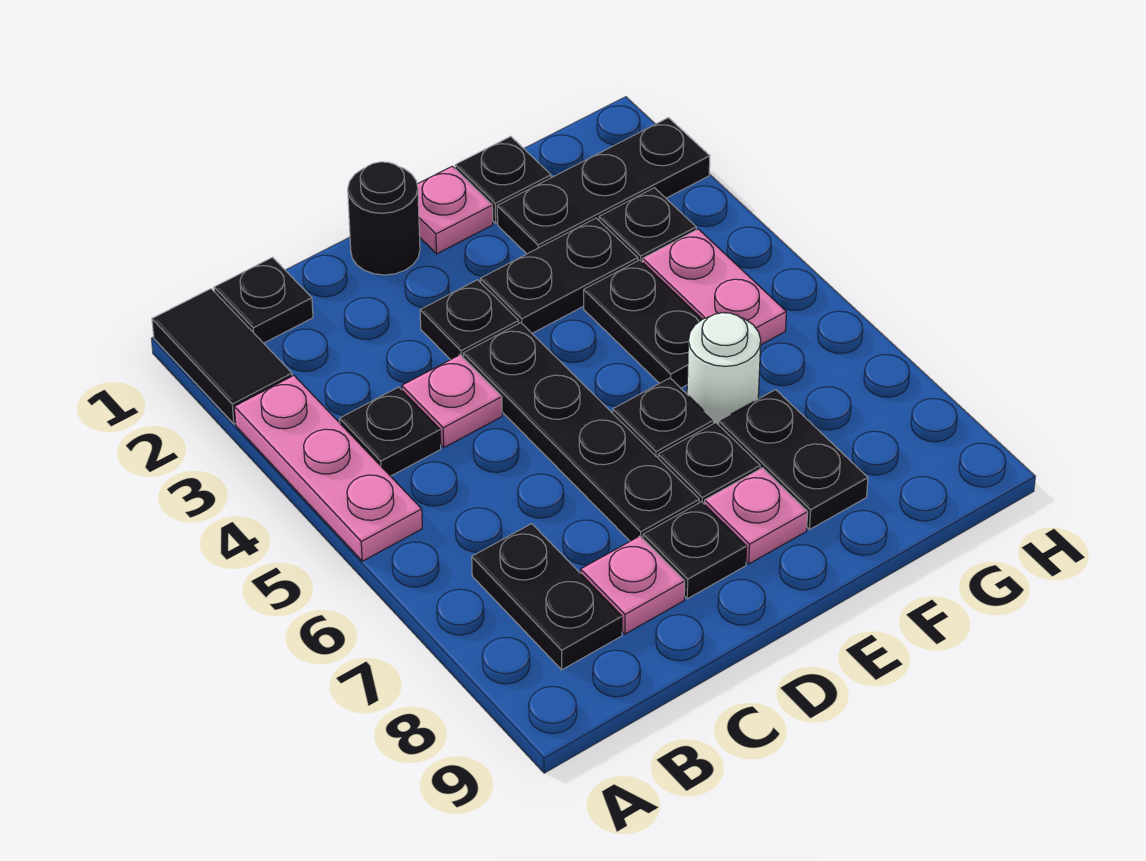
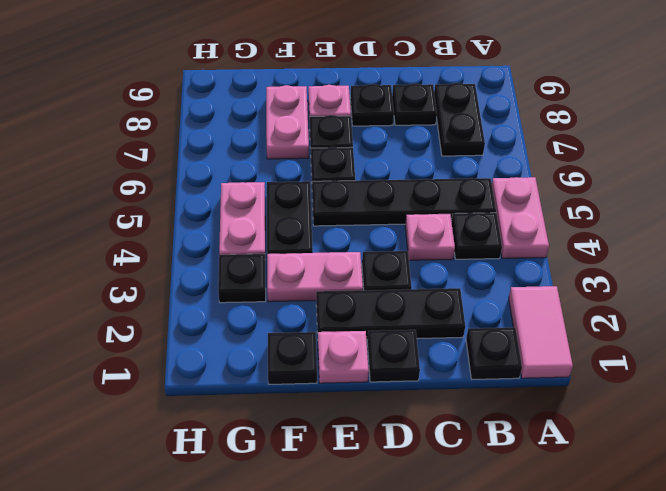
black 1x2 tile [152,289,292,424] -> pink 1x2 tile [509,286,573,378]
pink 1x3 plate [234,376,422,561] -> pink 1x2 plate [492,177,549,258]
pink 1x1 plate [581,536,685,634] -> black 1x1 plate [392,83,437,125]
black 1x1 round brick [348,162,420,275] -> black 1x1 plate [367,330,420,382]
black 1x4 plate [463,323,699,541] -> black 1x4 plate turned to [312,178,496,226]
black 1x2 plate [481,218,638,333] -> pink 1x2 plate [267,252,363,302]
black 1x3 plate [497,118,710,254] -> black 1x3 plate moved to [316,288,465,340]
white 1x1 round brick [687,313,761,425] -> none
black 1x2 plate [719,390,868,529] -> pink 1x2 plate [266,85,309,159]

